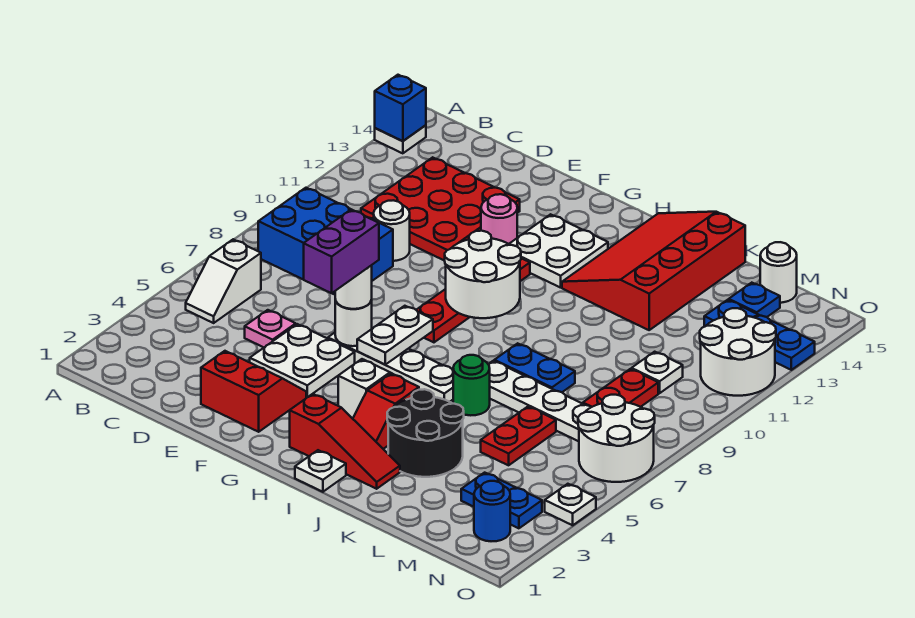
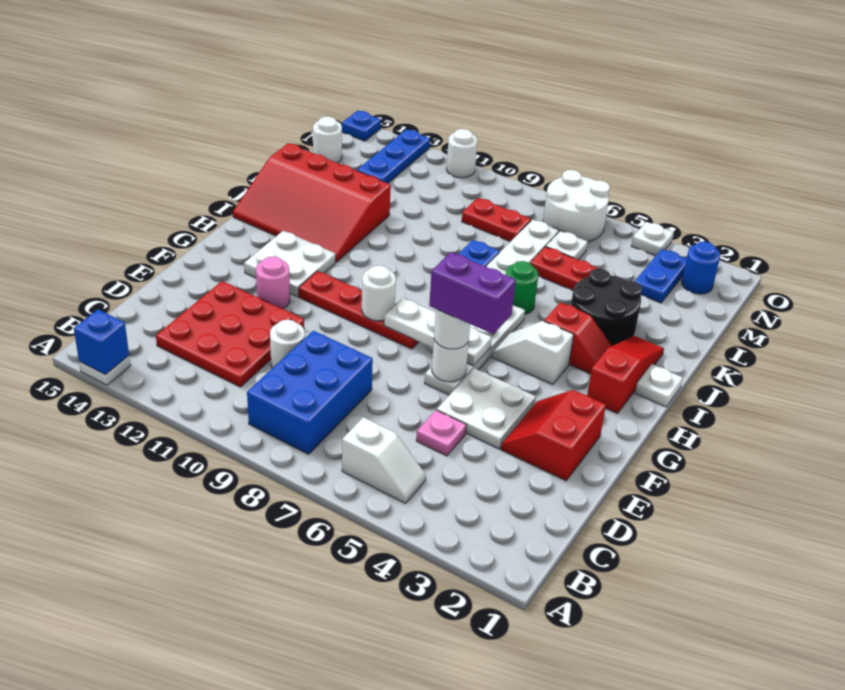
white 1x2 plate [357,306,433,365] -> white 1x3 plate [384,298,492,366]
white 2x2 round brick [445,231,521,318] -> white 1x1 round brick [362,266,396,321]
white 1x1 plate [632,352,683,393] -> white 1x1 plate moved to [546,231,588,260]
blue 1x1 plate [729,283,780,317] -> blue 1x1 plate moved to [342,110,381,141]
white 2x2 round brick [700,308,776,396] -> white 1x1 round brick [447,129,477,178]

